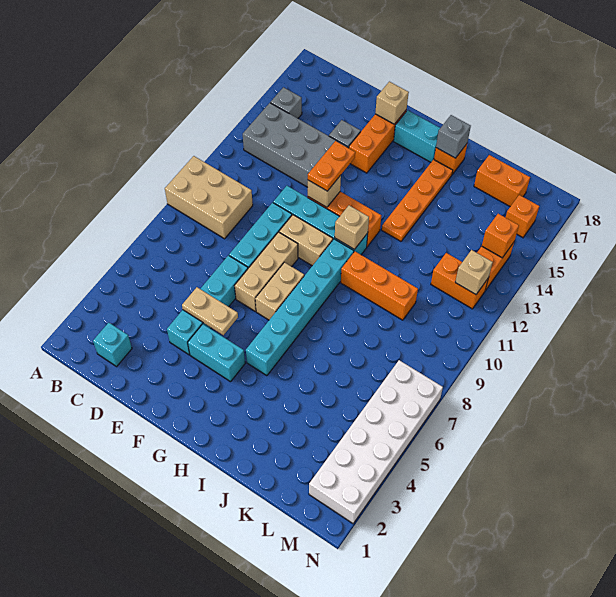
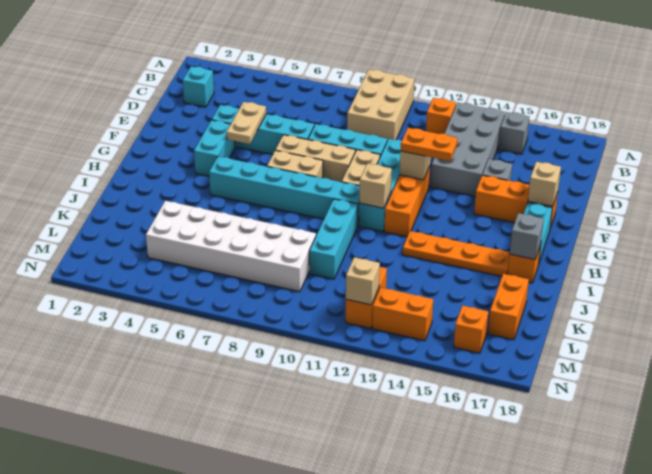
orange 1x3 brick [341,252,418,320] -> cyan 1x3 brick [309,199,358,279]
white 2x6 brick [309,360,443,524] -> white 2x6 brick moved to [146,201,316,292]
orange 1x1 brick [482,214,519,258] -> orange 1x1 brick moved to [426,98,456,134]

